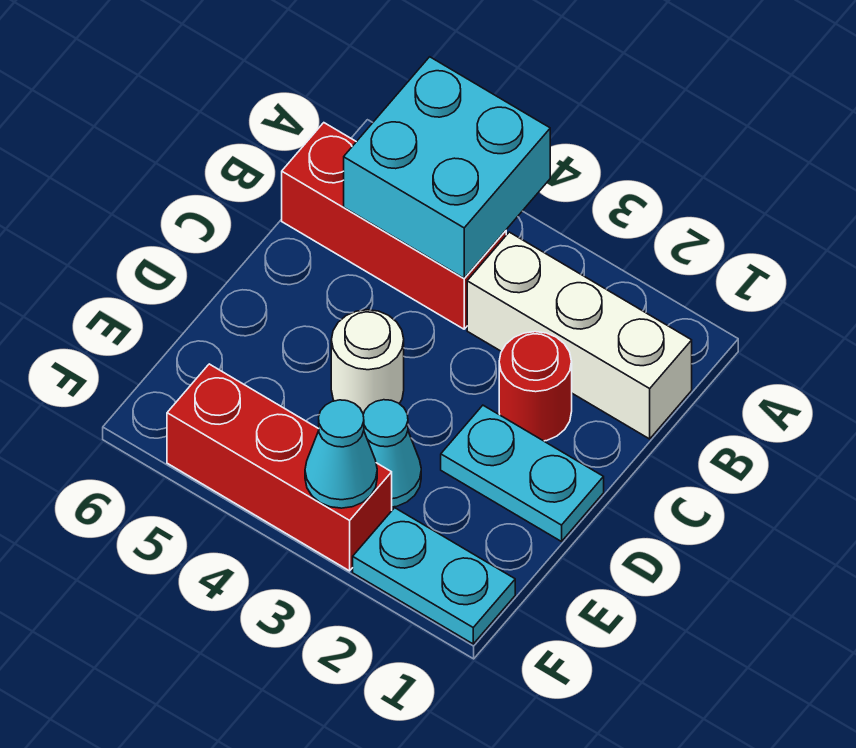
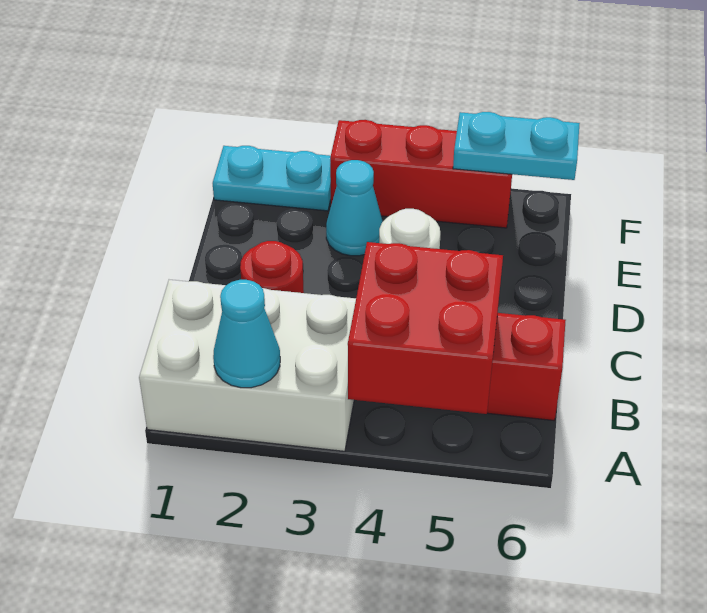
cyan 2x2 brick [344,57,550,278] -> red 2x2 brick [348,242,503,414]
white 1x3 brick [467,232,692,439] -> white 2x3 brick [139,280,356,451]
cyan 1x2 plate [441,405,604,542] -> cyan 1x2 plate moved to [453,112,580,180]
cyan 1x1 cone [305,400,377,508] -> cyan 1x1 cone moved to [213,280,280,388]

